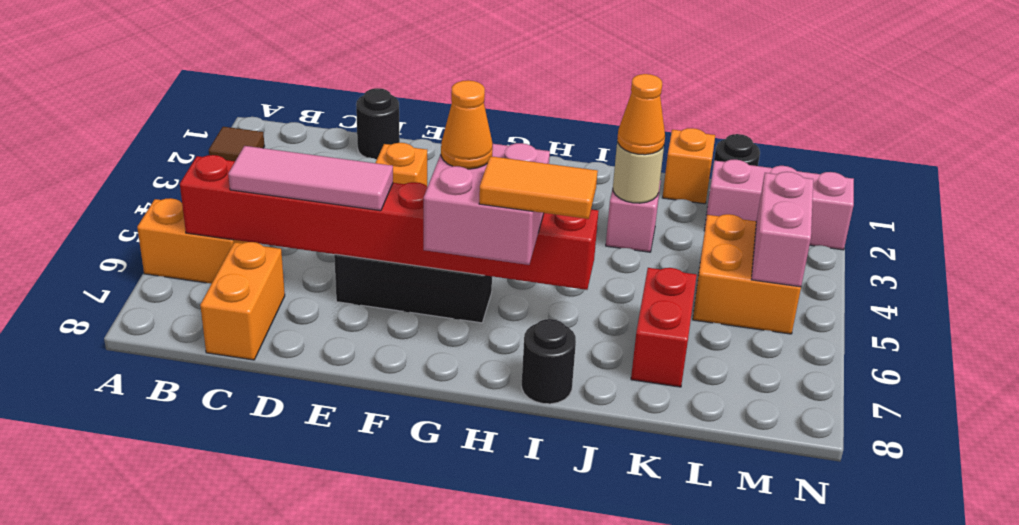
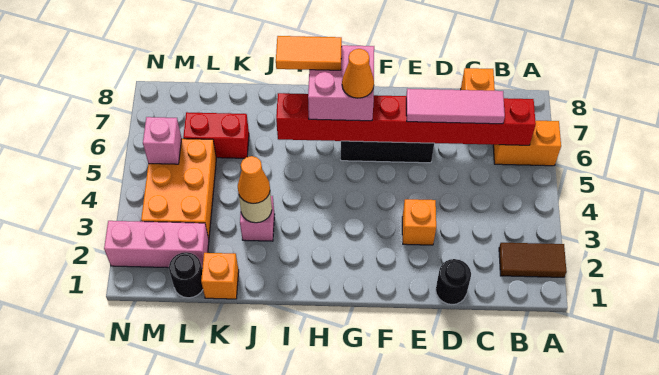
brown 1x1 tile [209,127,264,161] -> brown 1x2 tile [499,243,567,277]
black 1x1 round brick [522,319,576,404] -> none
red 1x2 brick [631,268,697,387] -> red 1x2 brick turned to [183,112,249,158]
orange 2x2 brick [693,214,801,334] -> orange 2x3 brick [141,139,216,239]
pink 1x2 brick [751,172,813,287] -> pink 1x1 brick [143,117,182,164]

